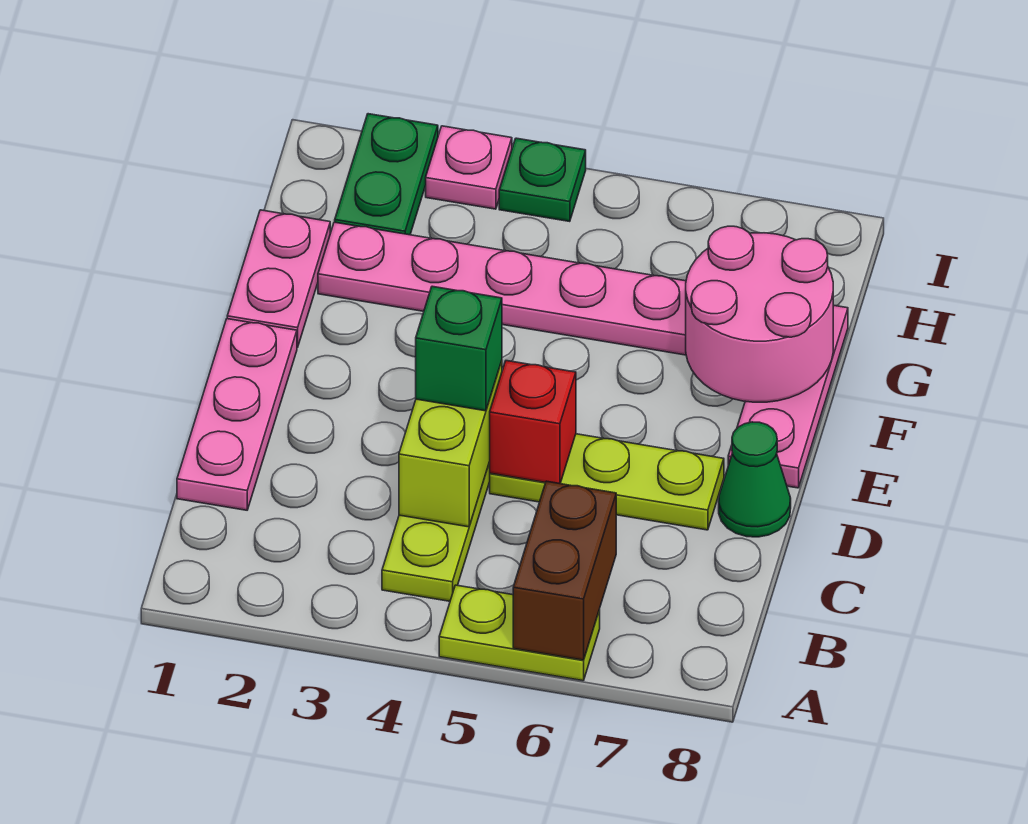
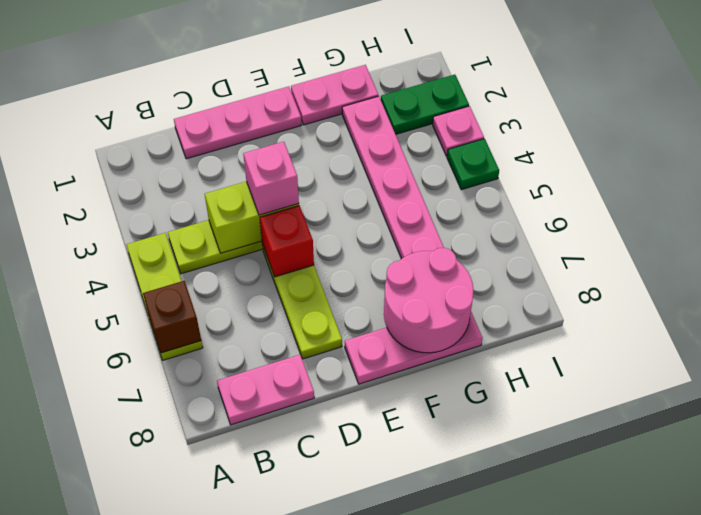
lime 1x2 plate [439,585,600,681] -> lime 1x3 plate [126,233,203,360]
brown 1x2 brick [513,481,616,660] -> brown 1x1 brick [143,281,201,353]
none -> pink 1x2 plate [217,355,314,425]
green 1x1 brick [416,286,502,411] -> pink 1x1 brick [243,142,299,215]
green 1x1 cone [719,422,791,537] -> none

